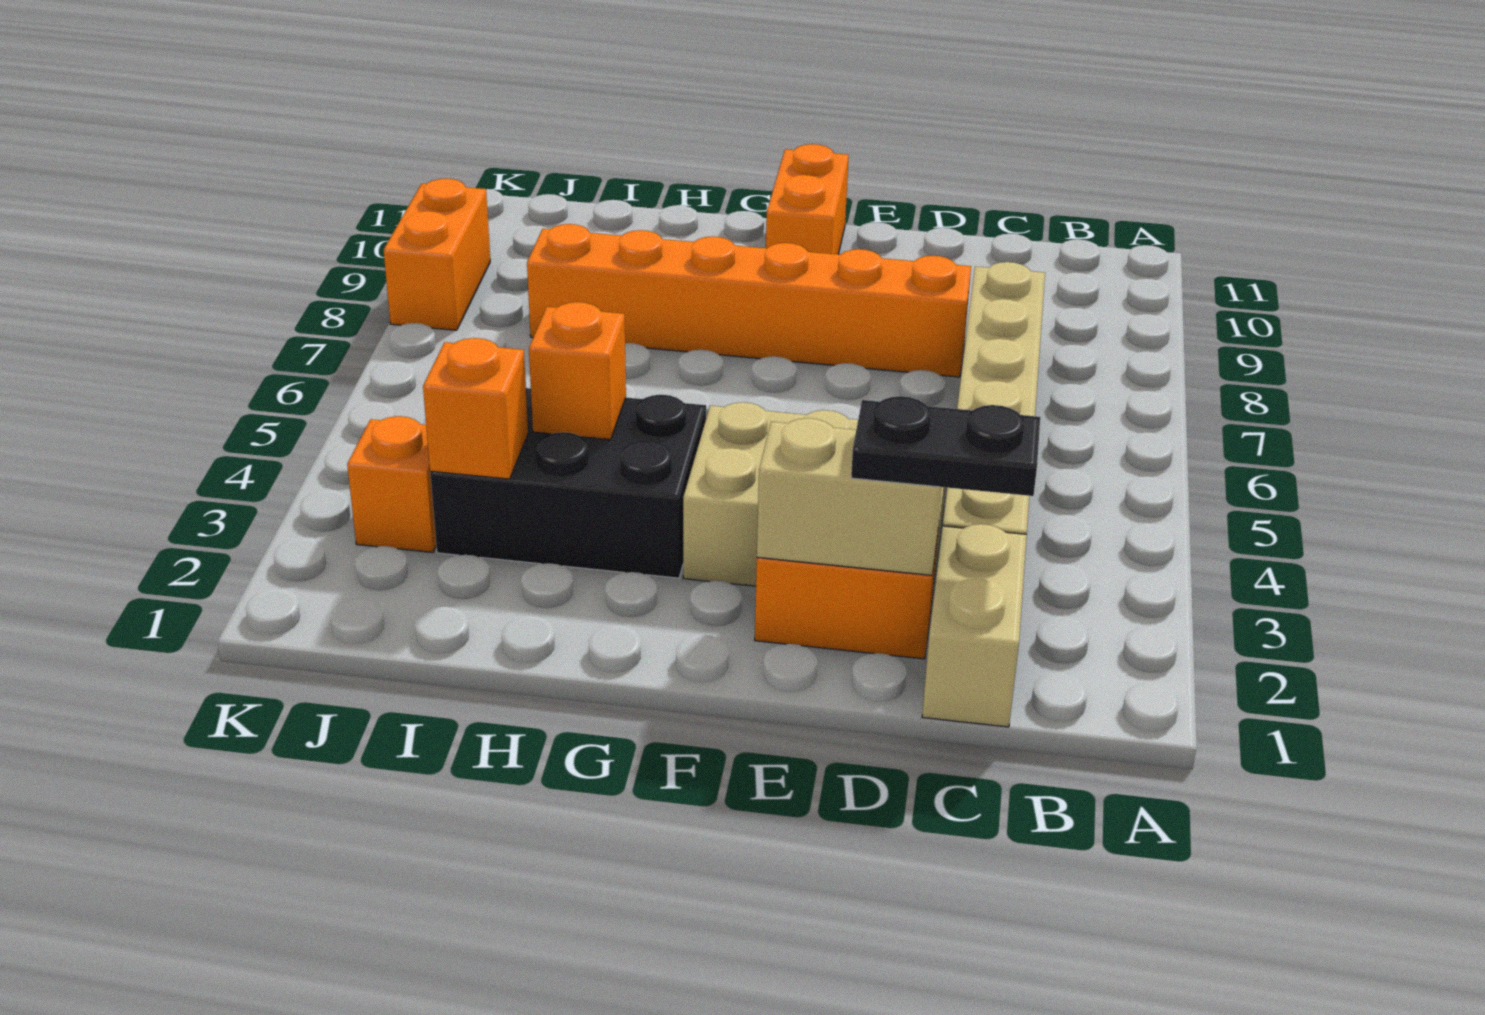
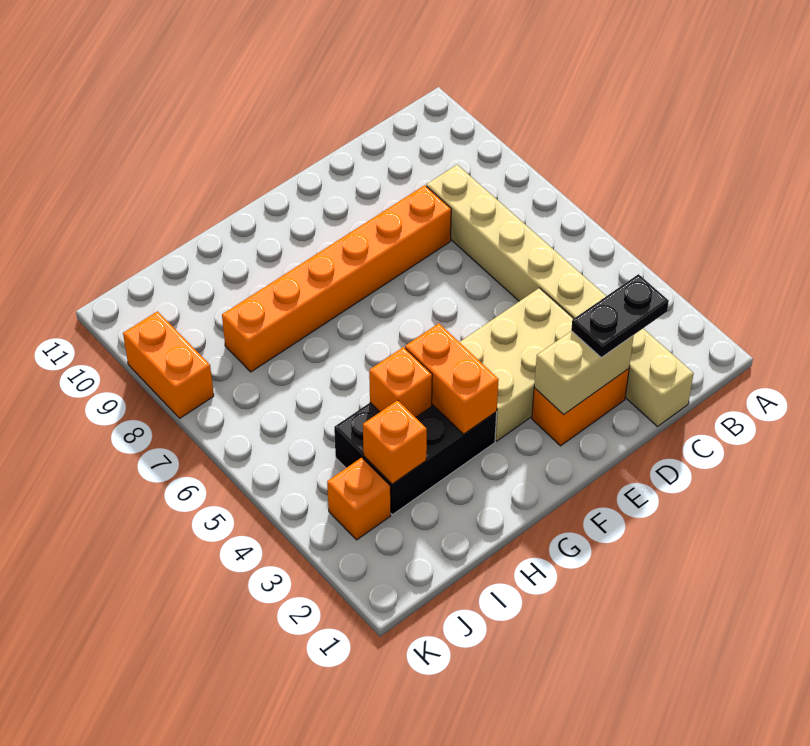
orange 1x2 brick [766,144,849,254] -> orange 1x2 brick moved to [405,323,499,434]

